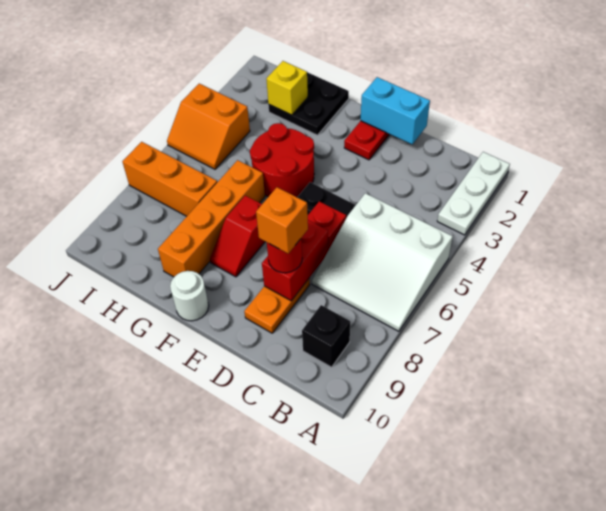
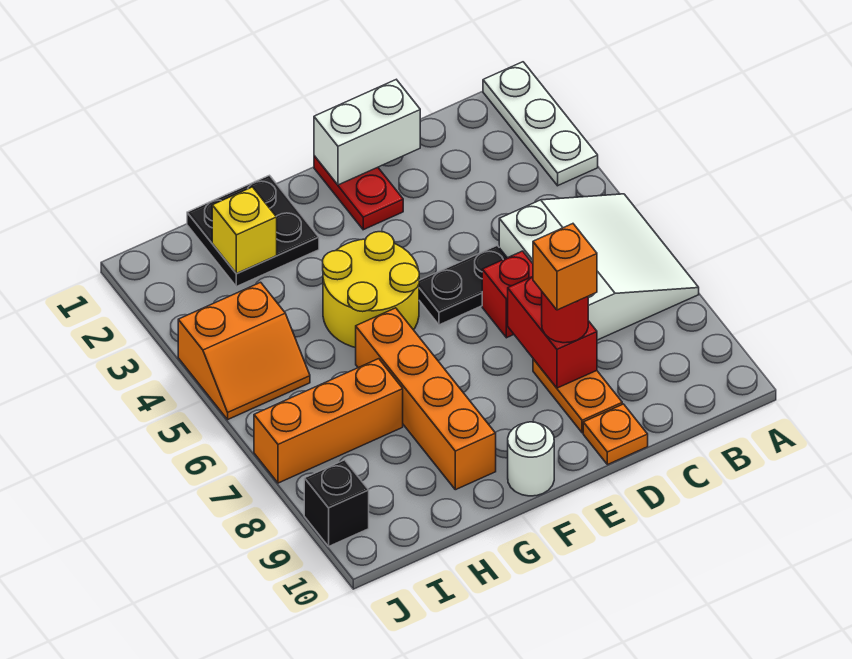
white 3x3 slope [312,193,453,331] -> white 3x3 slope turned to [499,194,699,340]
black 1x1 brick [302,305,350,367] -> black 1x1 brick moved to [304,460,369,546]
cyan 1x2 brick [361,77,430,144] -> white 1x2 brick [314,80,420,185]
none -> orange 1x1 plate [583,404,648,465]
red 2x2 round brick [250,123,314,197] -> yellow 2x2 round brick [323,232,419,348]
red 1x2 slope [210,196,265,277] -> none

